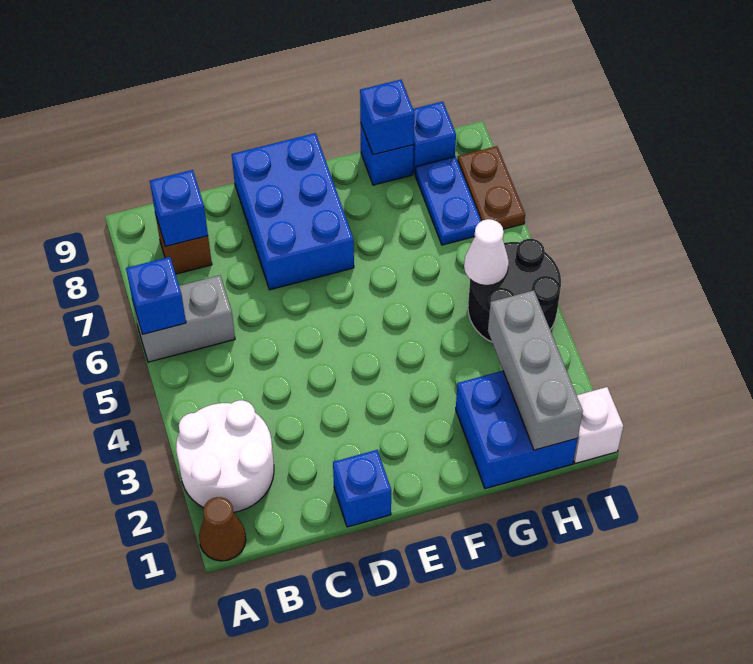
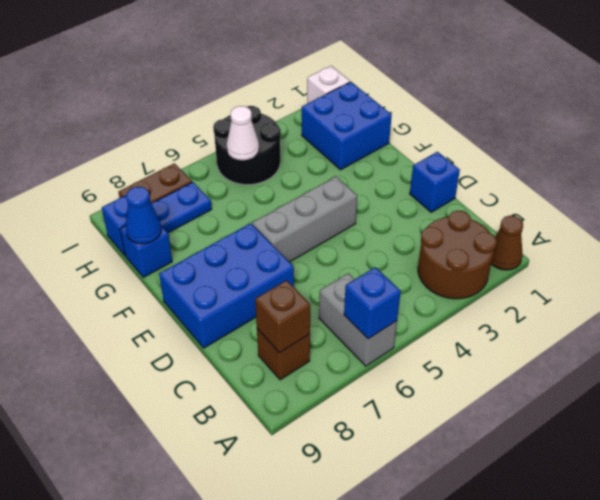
white 2x2 round brick [176,400,274,512] -> brown 2x2 round brick [418,211,497,299]
blue 1x1 brick [150,170,208,246] -> brown 1x1 brick [255,280,310,353]
blue 1x1 brick [360,80,414,155] -> blue 1x1 cone [126,187,162,244]
grey 1x3 brick [488,290,583,450] -> grey 1x3 brick moved to [252,177,357,262]

